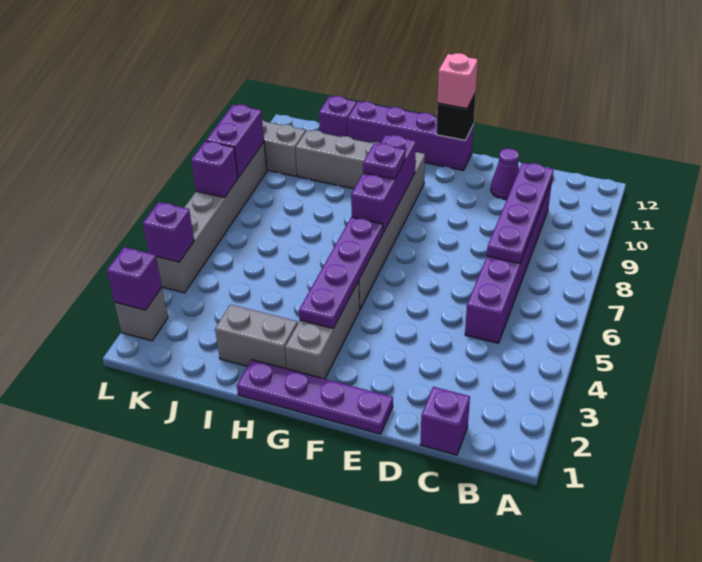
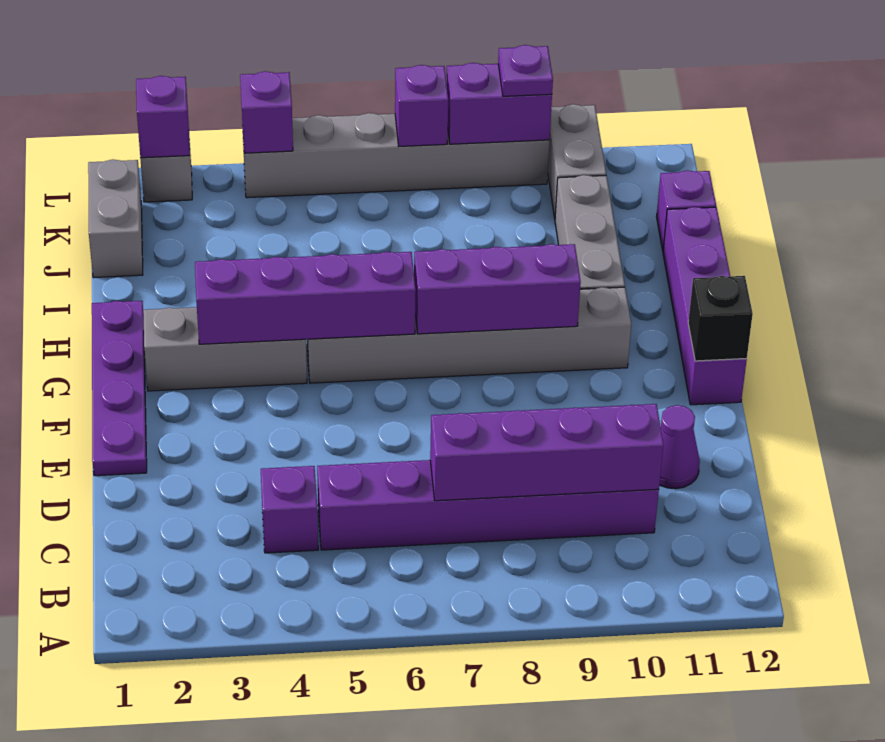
purple 1x1 brick [420,387,470,455] -> purple 1x1 brick moved to [261,466,318,553]
purple 1x4 plate [487,163,553,264] -> purple 1x4 brick [430,404,664,501]
pink 1x1 brick [438,53,478,109] -> none
purple 1x4 plate [299,217,383,328] -> purple 1x4 brick [195,252,416,344]
purple 1x1 plate [363,143,405,179] -> purple 1x1 plate moved to [498,45,553,96]
grey 1x2 brick [215,304,298,369] -> grey 1x2 brick moved to [88,159,143,278]

